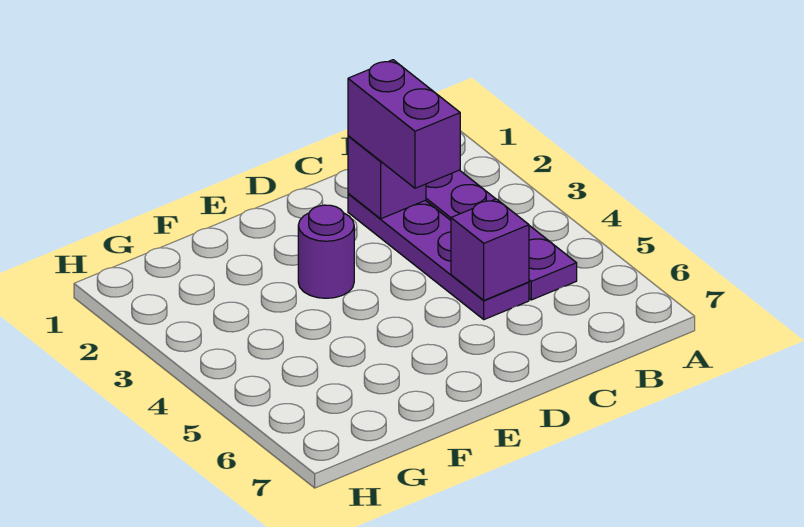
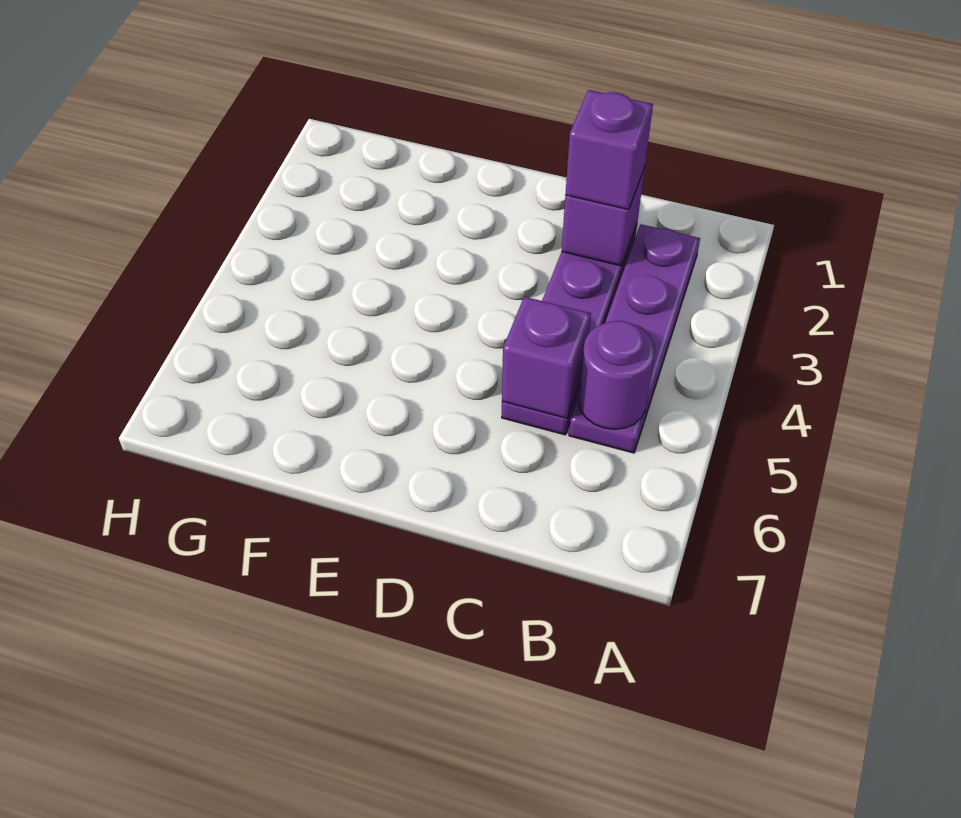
purple 1x2 brick [348,60,460,188] -> purple 1x1 brick [565,90,653,210]
purple 1x1 round brick [298,205,354,298] -> purple 1x1 round brick moved to [579,321,655,429]

